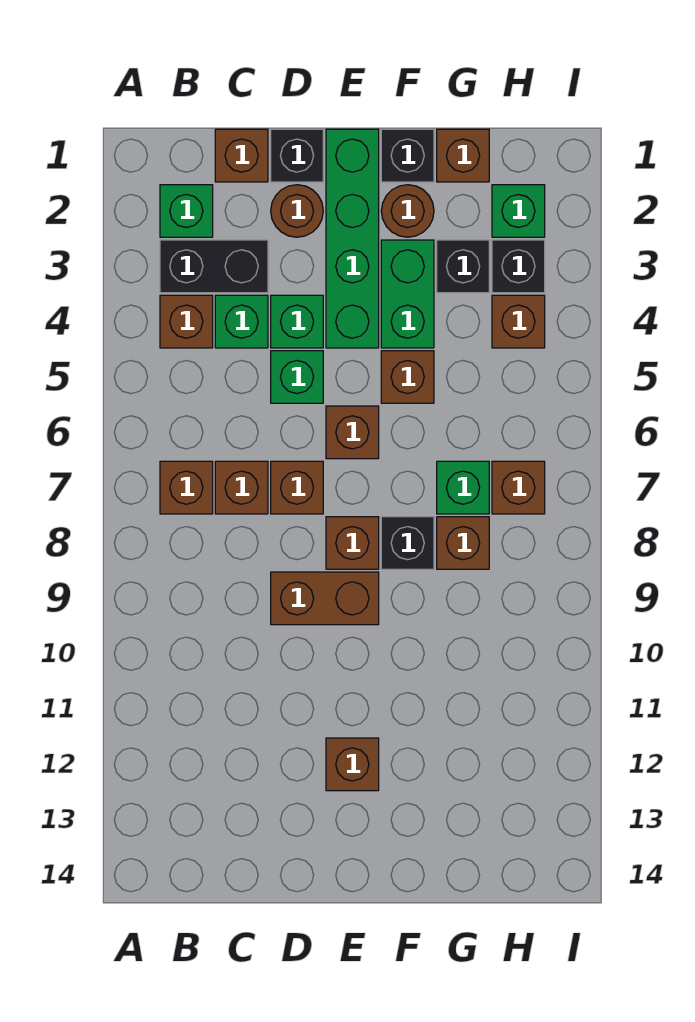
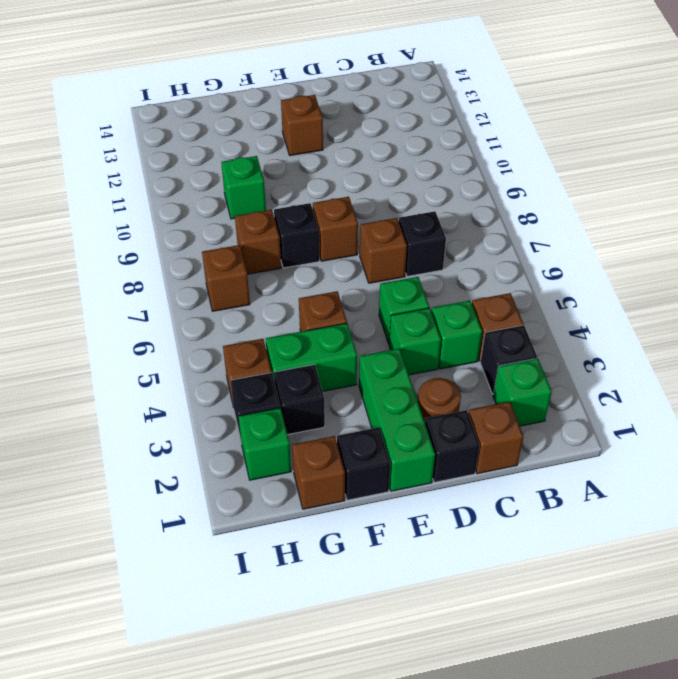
black 1x2 brick [160,240,268,293] -> black 1x1 brick [480,325,537,394]
brown 1x1 brick [160,461,213,514] -> none
brown 1x1 brick [215,461,268,514] -> black 1x1 brick [399,211,446,276]
brown 1x2 brick [271,572,379,625] -> none
green 1x4 brick [326,129,379,348] -> green 1x3 brick [359,348,435,491]
brown 1x1 brick [326,406,379,459] -> none
brown 1x1 round brick [381,185,434,237] -> none
green 1x2 brick [381,240,434,348] -> green 1x2 brick turned to [266,323,357,391]
green 1x1 brick [437,461,489,514] -> green 1x1 brick moved to [221,156,266,219]

